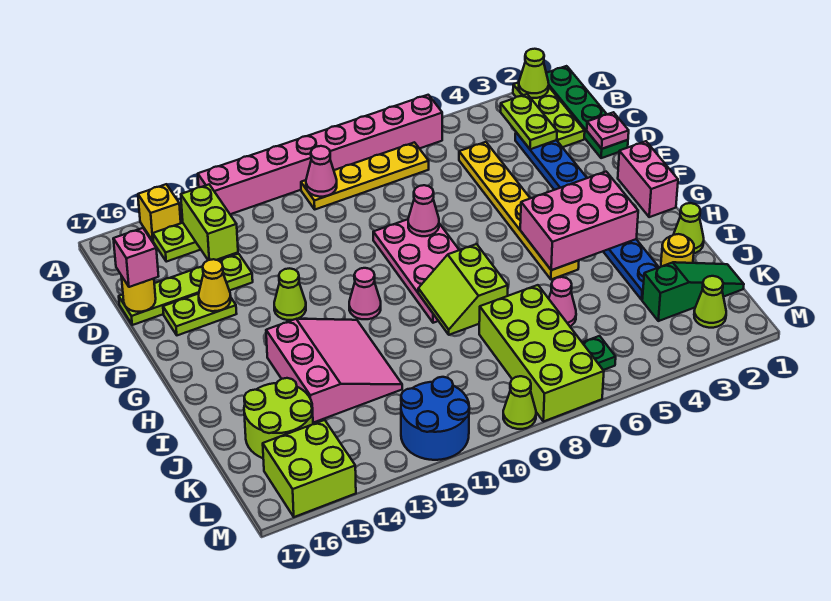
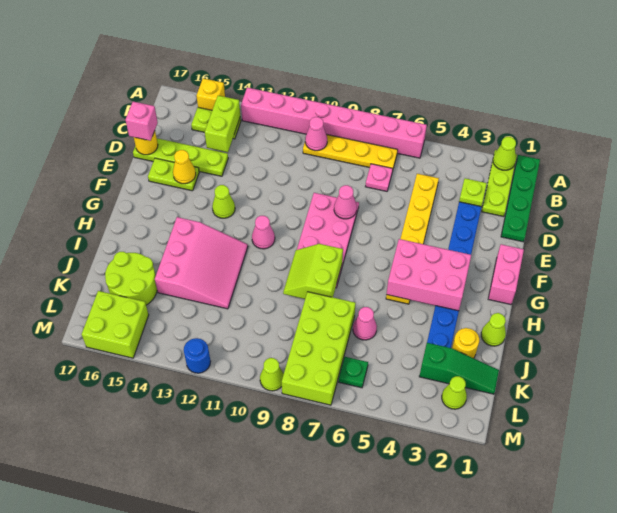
lime 1x2 plate [501,94,557,149] -> lime 1x1 plate [459,178,487,207]
pink 1x1 plate [587,112,629,149] -> pink 1x1 plate moved to [365,164,393,191]
blue 2x2 round brick [401,377,469,460] -> blue 1x1 round brick [184,338,211,373]

